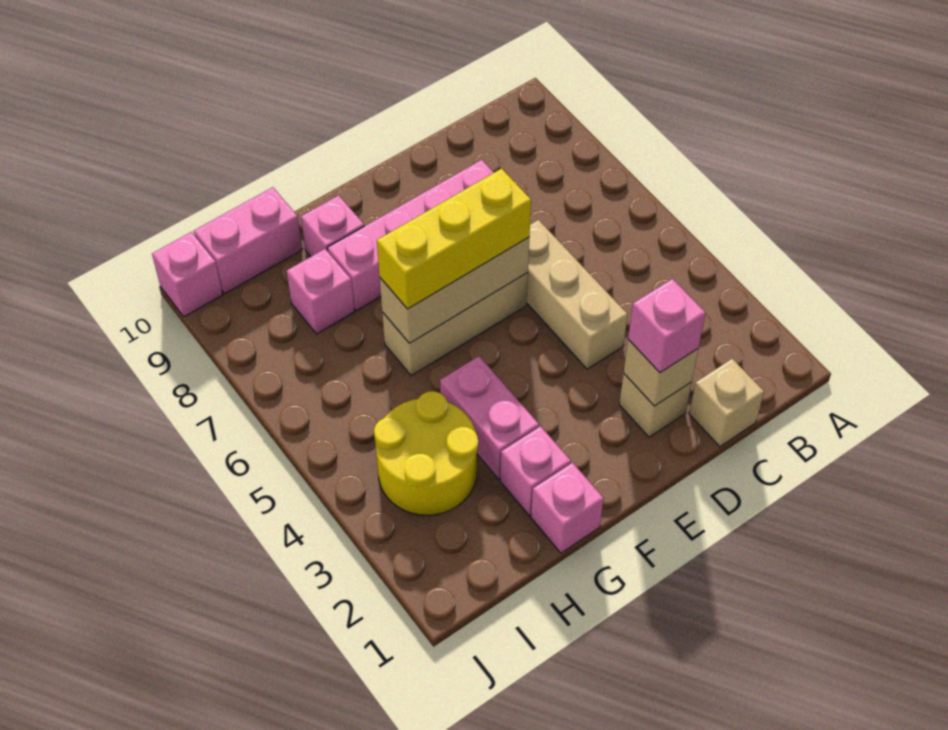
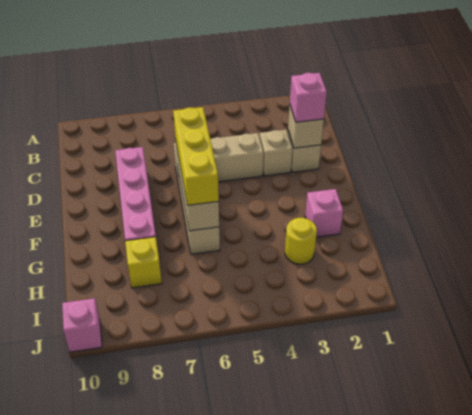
tan 1x1 brick [689,359,764,447] -> tan 1x1 brick moved to [260,130,292,176]
pink 1x1 brick [531,463,604,553] -> none
pink 1x2 brick [440,356,539,479] -> none
pink 1x1 brick [301,195,364,256] -> none
yellow 2x2 round brick [374,391,478,515] -> yellow 1x1 round brick [285,218,317,264]
pink 1x1 brick [287,249,354,334] -> yellow 1x1 brick [125,237,162,288]
pink 1x2 brick [194,187,302,293] -> none

